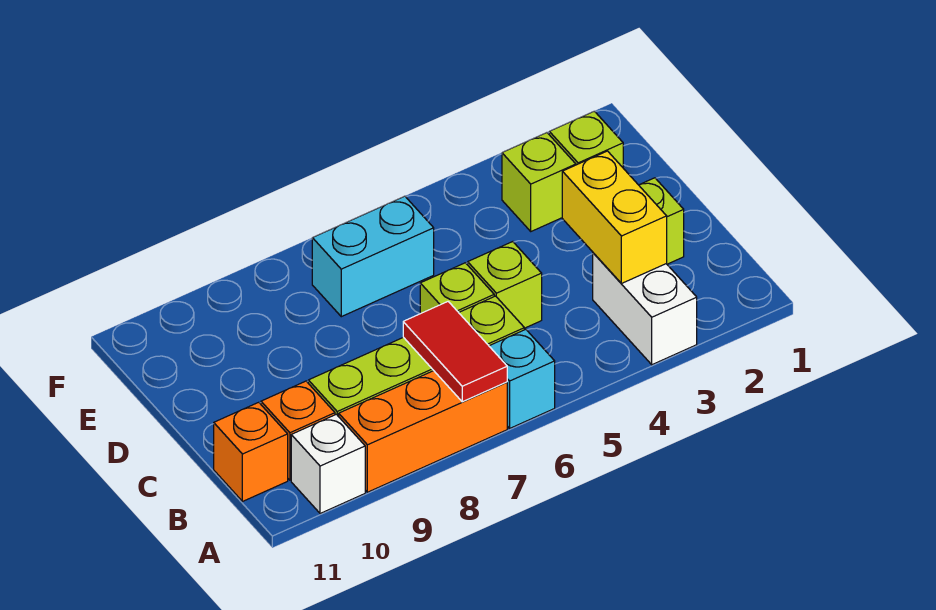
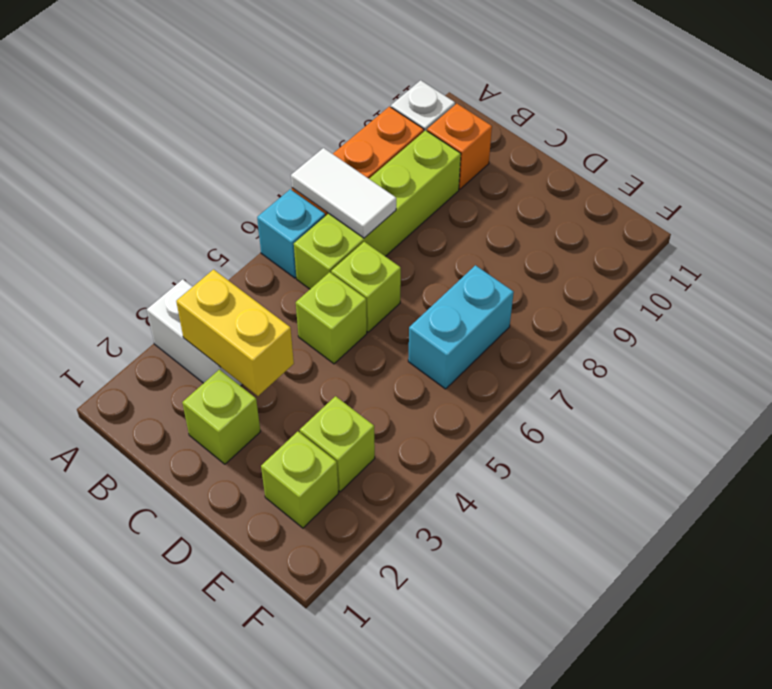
red 1x2 tile [403,302,507,402] -> white 1x2 tile [291,148,396,238]
orange 1x1 brick [214,402,288,502] -> none

